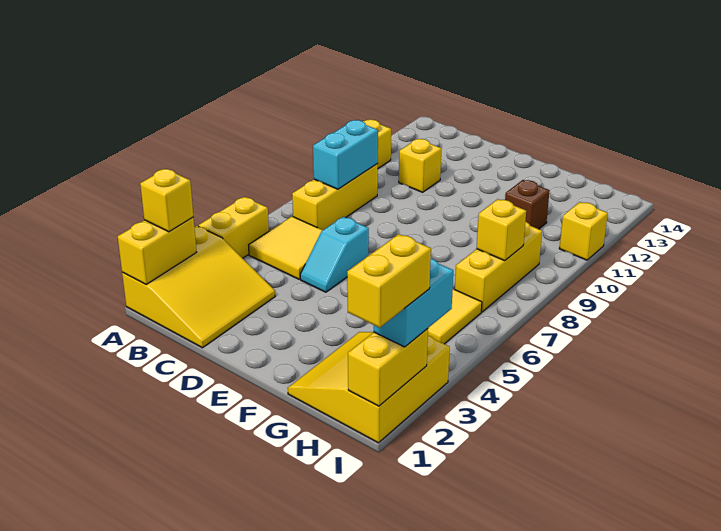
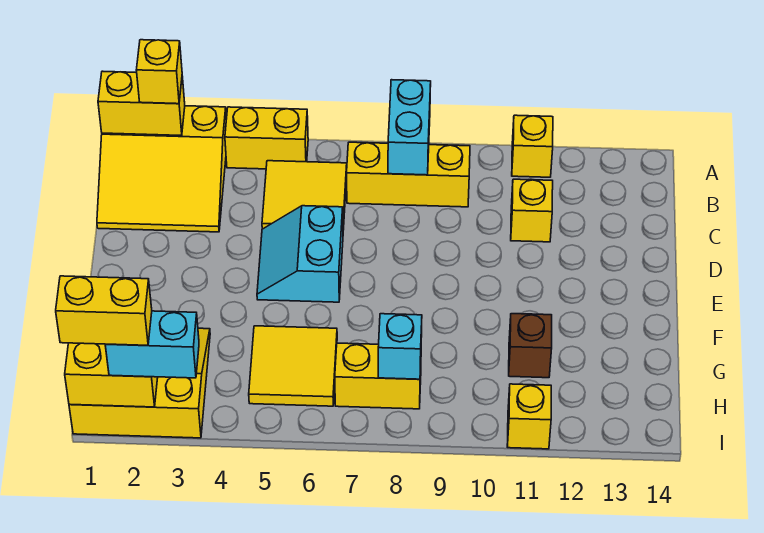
cyan 1x2 brick [313,120,378,189] -> cyan 1x2 brick turned to [388,80,431,175]
cyan 1x2 slope [300,217,369,292] -> cyan 2x2 slope [257,206,343,302]
yellow 1x3 brick [455,221,542,312] -> yellow 1x2 brick [335,343,421,409]
yellow 1x1 brick [477,199,526,261] -> cyan 1x1 brick [378,314,422,379]

